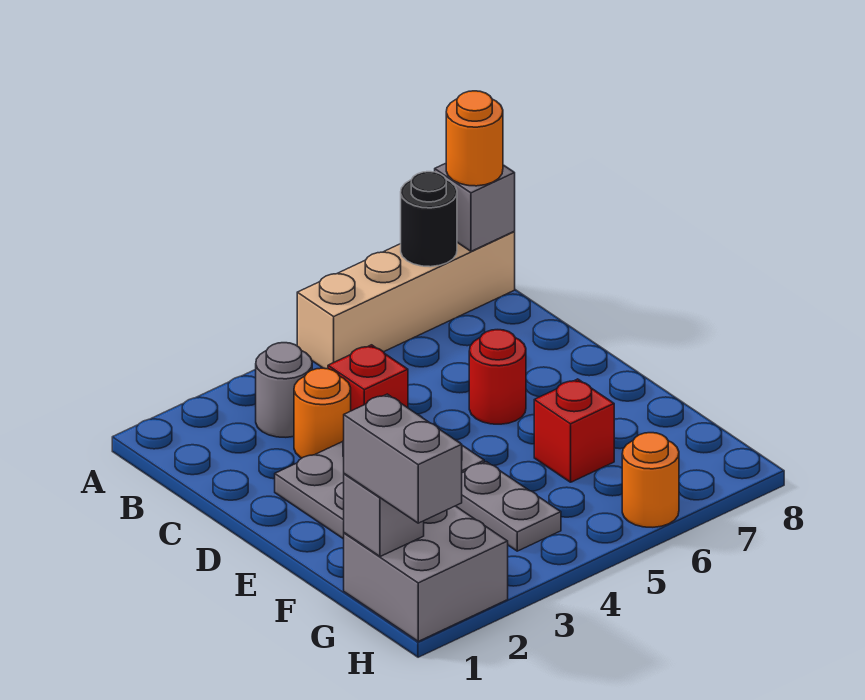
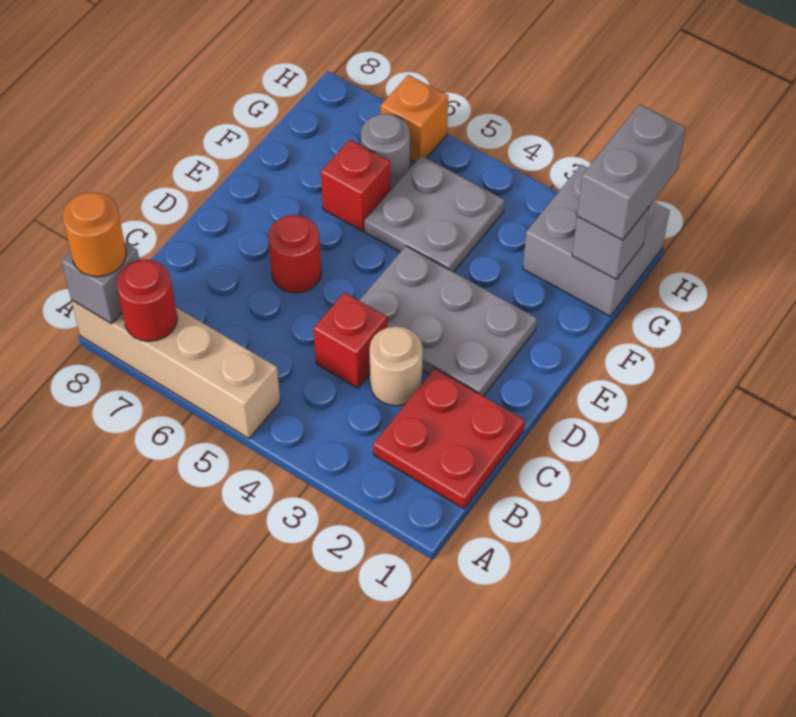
black 1x1 round brick [401,172,457,267] -> red 1x1 round brick [117,259,177,341]
none -> red 2x2 plate [373,368,525,509]
grey 1x1 round brick [256,343,312,437] -> grey 1x1 round brick moved to [361,114,410,189]
orange 1x1 round brick [294,368,351,458] -> tan 1x1 round brick [370,326,423,406]
grey 1x2 plate [456,462,561,551] -> grey 2x2 plate [364,156,505,272]
orange 1x1 round brick [622,433,679,527] -> orange 1x1 brick [381,75,448,162]

